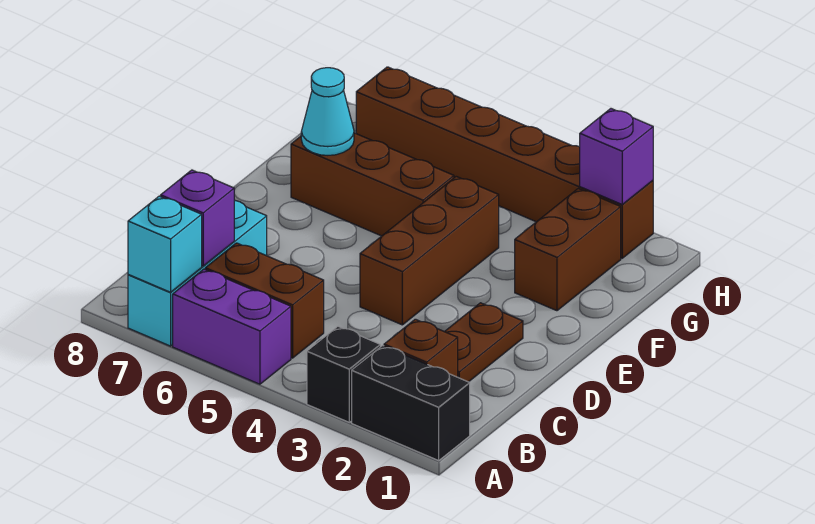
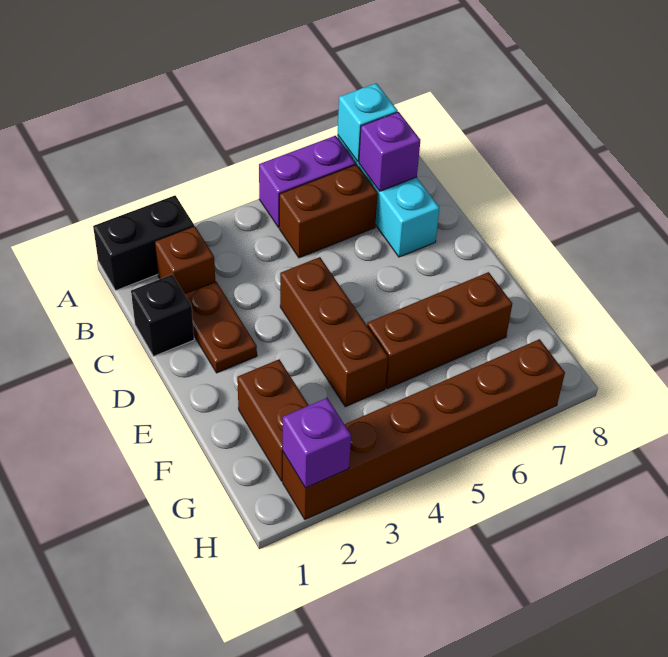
black 1x1 brick [307,327,380,422] -> black 1x1 brick moved to [131,275,194,356]
cyan 1x1 cone [301,68,354,155] -> none

